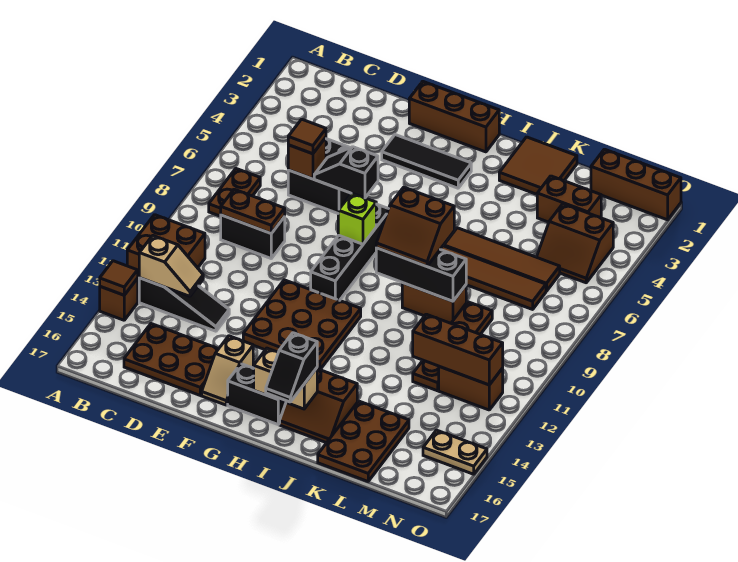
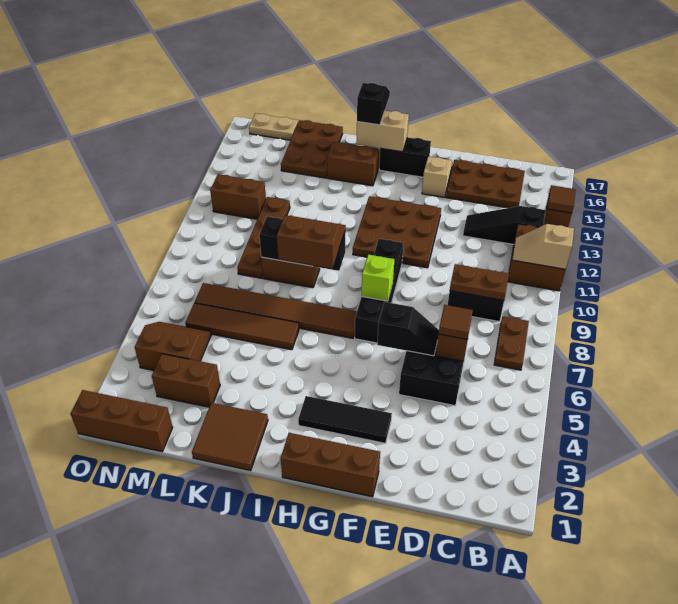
tan 1x2 slope [139,236,203,296] -> tan 1x2 slope moved to [512,224,574,269]
brown 1x3 brick [413,314,503,385] -> none
tan 1x2 plate [423,430,487,474] -> tan 1x2 plate moved to [249,113,298,140]

